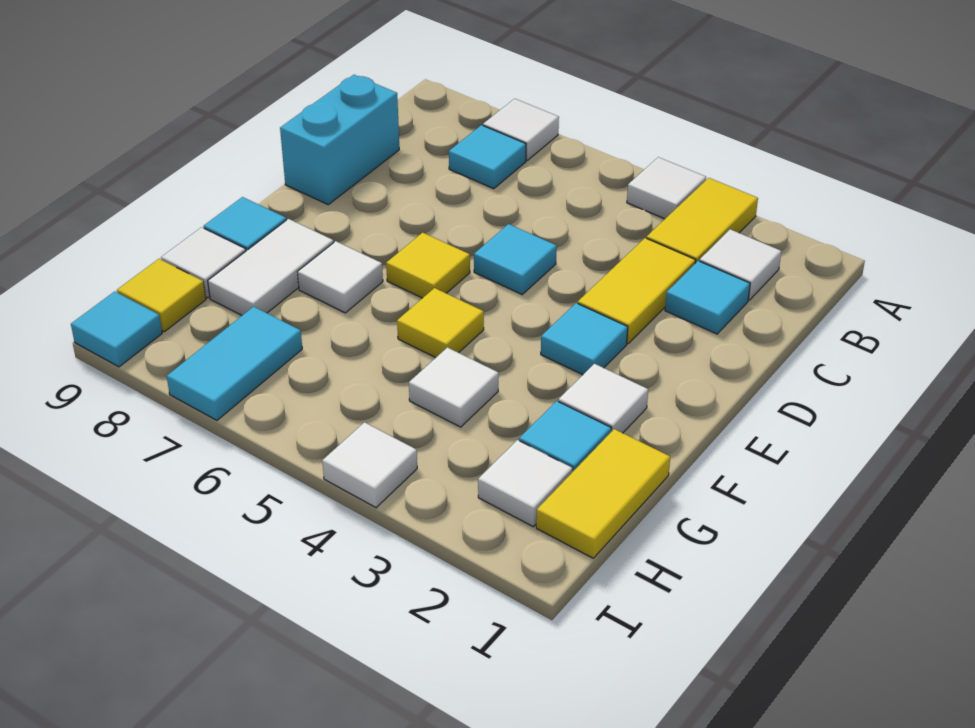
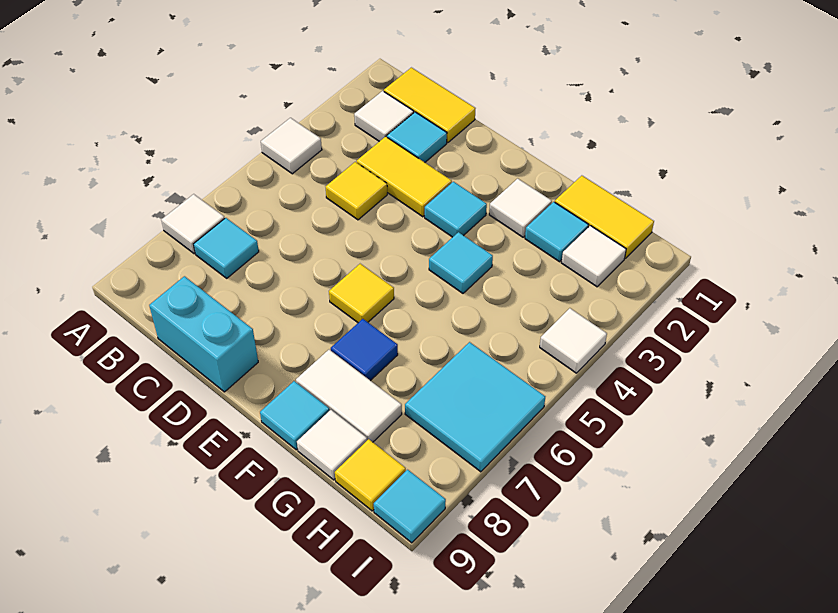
yellow 1x2 tile [647,178,758,263] -> yellow 1x2 tile moved to [384,68,476,143]
cyan 1x1 tile [474,224,557,294] -> cyan 1x1 tile moved to [429,232,493,293]
yellow 1x1 tile [397,288,484,358] -> yellow 1x1 tile moved to [326,162,387,220]
white 1x1 tile [298,241,383,313] -> blue 1x1 tile [331,319,398,381]
white 1x1 tile [409,347,499,427] -> none
cyan 1x2 tile [167,307,302,420] -> cyan 2x2 tile [405,342,545,472]

